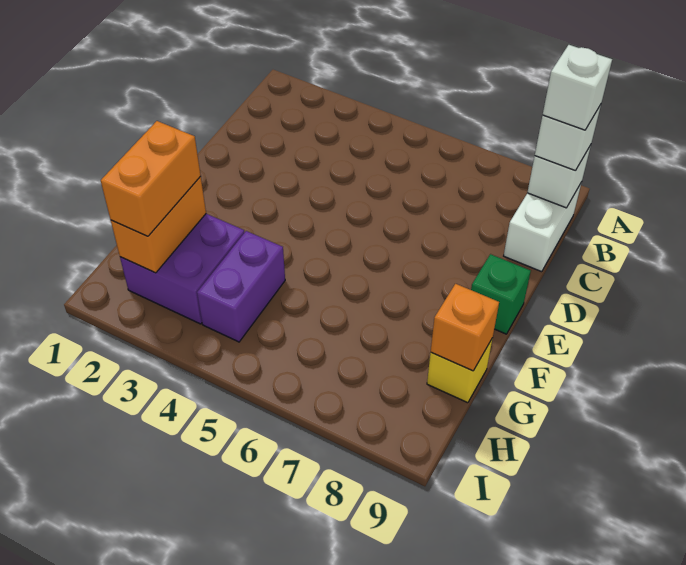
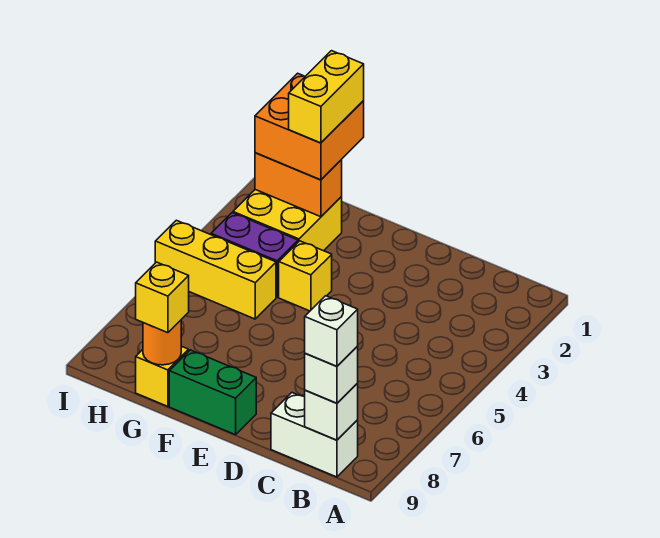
green 1x1 brick [471,254,531,334] -> green 1x2 brick [169,350,256,435]
none -> yellow 1x1 brick [279,241,332,311]
none -> yellow 1x2 brick [289,51,364,143]
purple 2x2 brick [120,214,244,324] -> yellow 2x2 brick [233,190,342,251]
orange 1x2 brick [101,121,201,236] -> orange 2x2 brick [255,73,364,180]
none -> yellow 1x3 brick [155,220,276,319]
orange 1x1 brick [431,284,499,371] -> orange 1x1 round brick [143,320,181,365]
none -> yellow 1x1 brick [136,262,189,333]

